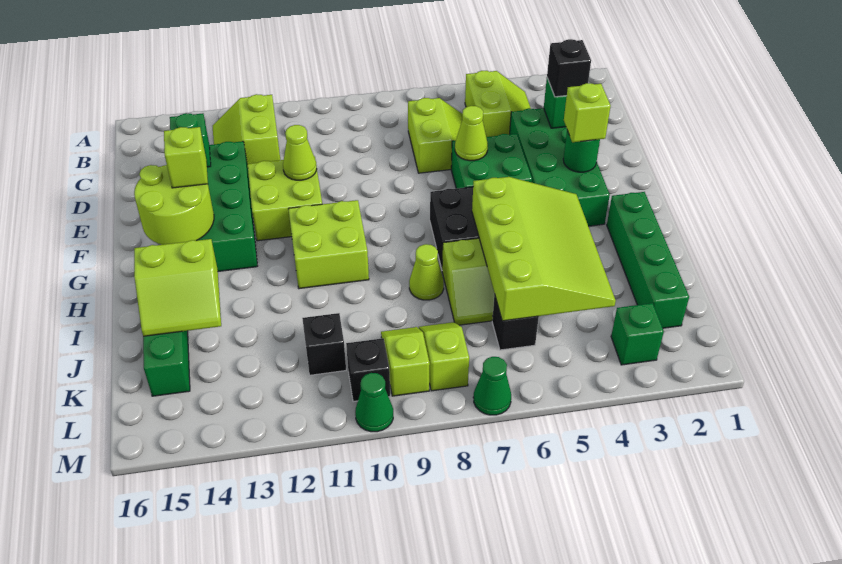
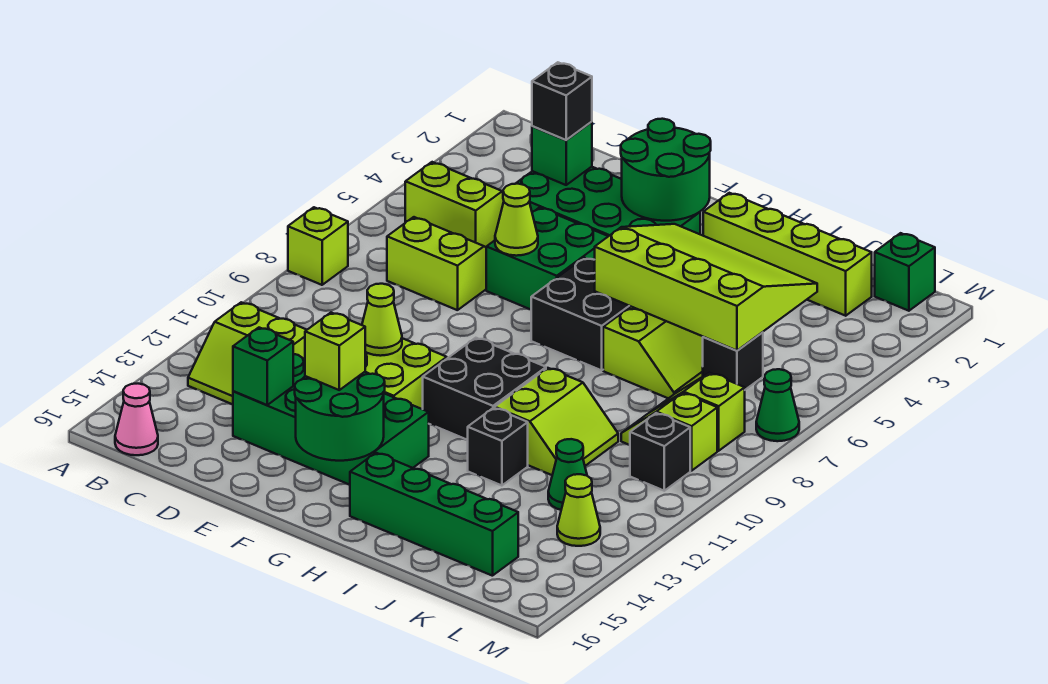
none -> pink 1x1 cone [115,384,158,455]
green 1x1 round brick [563,130,600,172] -> green 2x2 round brick [621,119,711,221]
lime 1x1 brick [564,83,611,142] -> lime 1x1 brick moved to [288,207,348,285]
lime 2x2 round brick [134,165,214,245] -> green 2x2 round brick [295,372,385,461]
lime 2x2 brick [289,200,369,289] -> black 2x2 brick [423,338,546,440]
green 1x4 brick [607,192,689,328] -> lime 1x4 brick [703,193,872,316]
lime 1x1 cone [409,244,444,300] -> lime 1x1 cone moved to [557,474,600,546]
lime 2x2 slope [134,239,221,336] -> lime 2x2 slope moved to [495,368,618,475]
black 1x1 brick [302,313,346,375] -> black 1x1 brick moved to [468,408,528,486]
green 1x1 brick [611,303,664,365] -> green 1x1 brick moved to [875,233,935,311]
green 1x1 cone [355,373,393,432] -> green 1x1 cone moved to [548,439,587,510]

